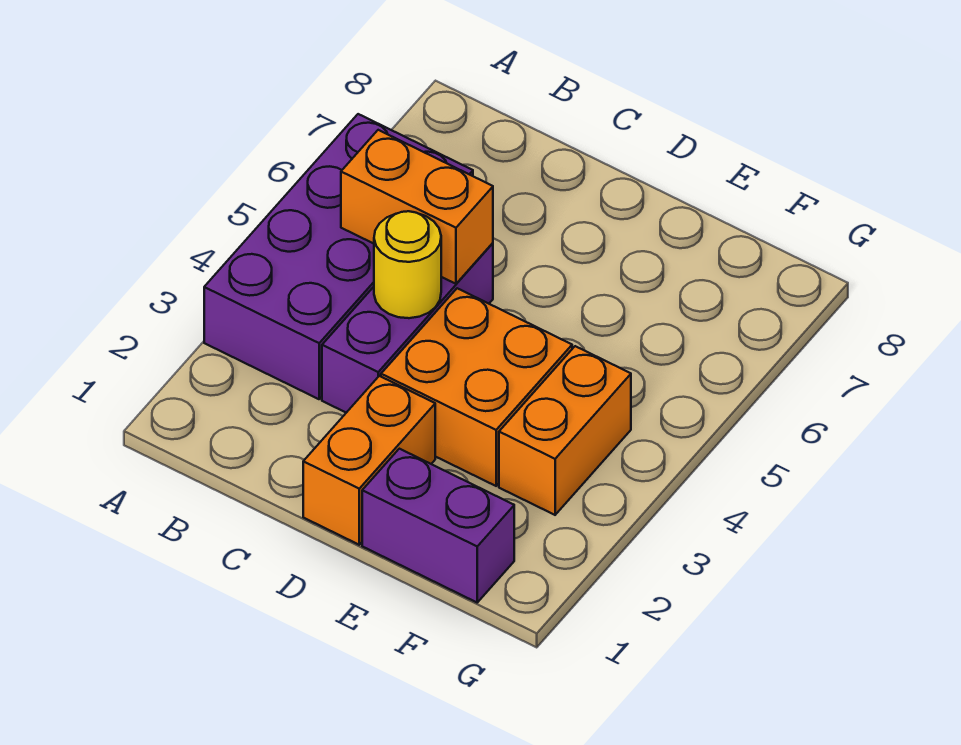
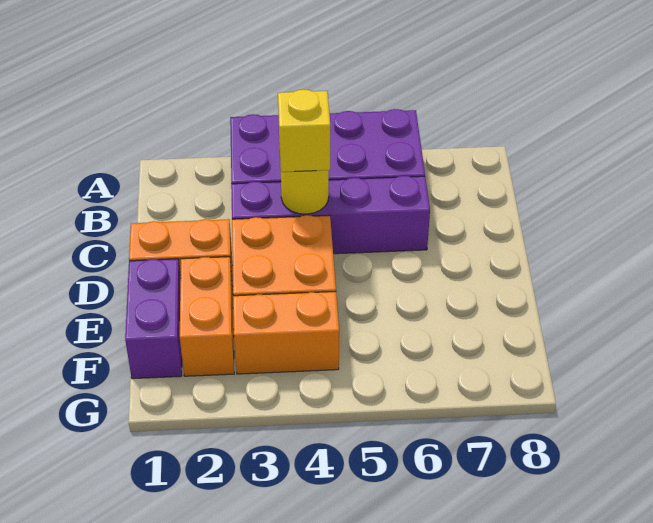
orange 1x2 brick [341,130,493,284] -> orange 1x2 brick moved to [180,257,234,376]
purple 1x3 brick [322,243,493,413] -> purple 1x4 brick [231,176,430,254]
none -> yellow 1x1 brick [278,89,330,172]

